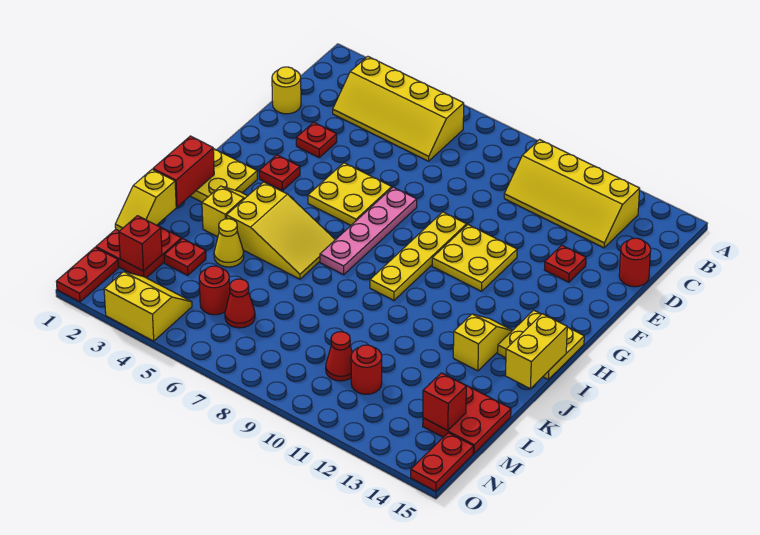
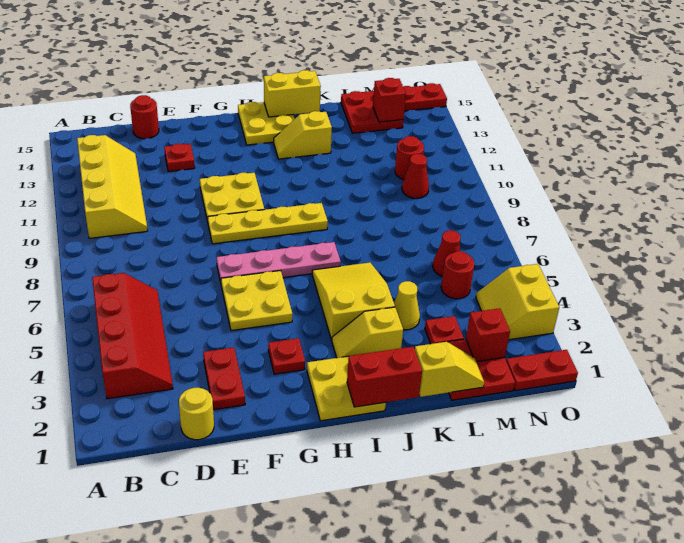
yellow 2x4 slope [333,56,464,161] -> red 2x4 slope [92,273,173,399]
red 1x1 plate [296,122,337,157] -> red 1x2 plate [203,347,245,410]

